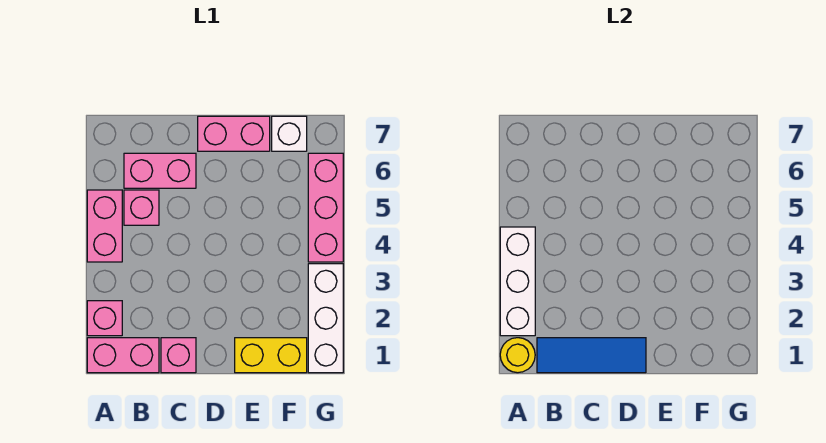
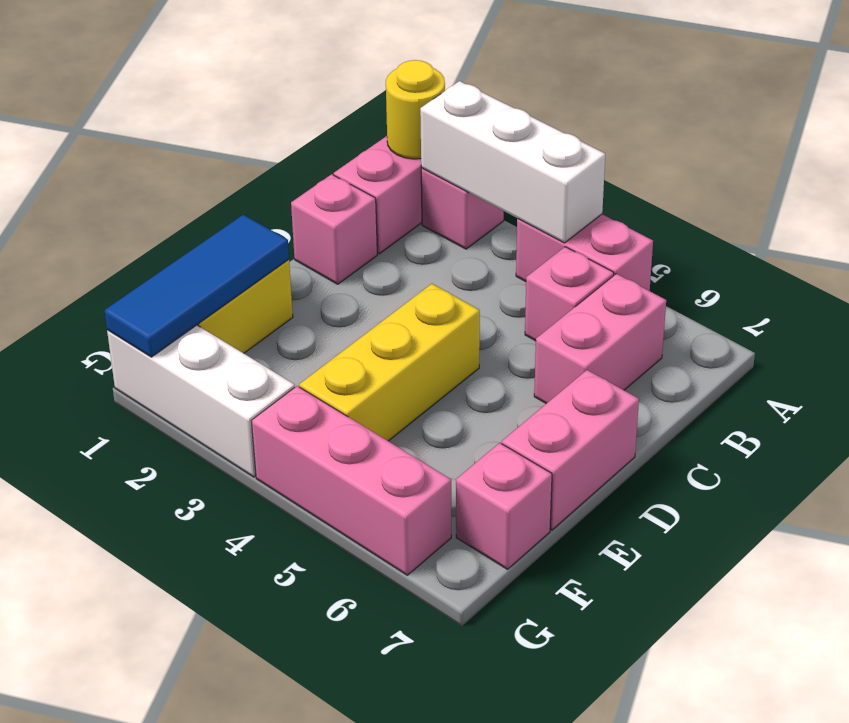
blue 1x3 tile [537,338,646,373] -> blue 1x3 tile moved to [104,215,289,357]
none -> yellow 1x3 brick [299,284,480,441]
white 1x1 brick [272,116,307,151] -> pink 1x1 brick [456,443,552,569]

